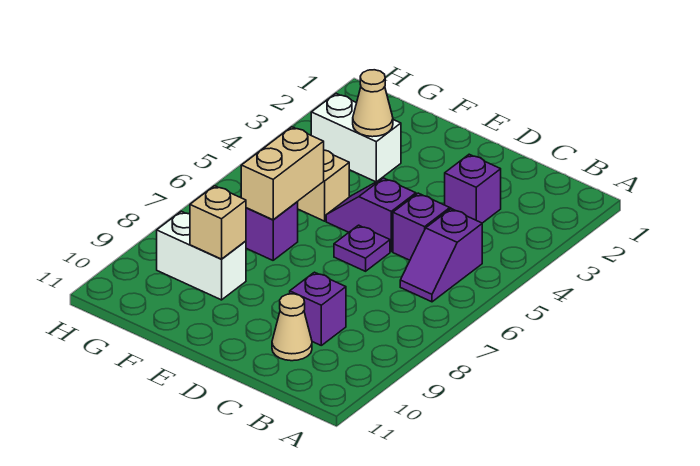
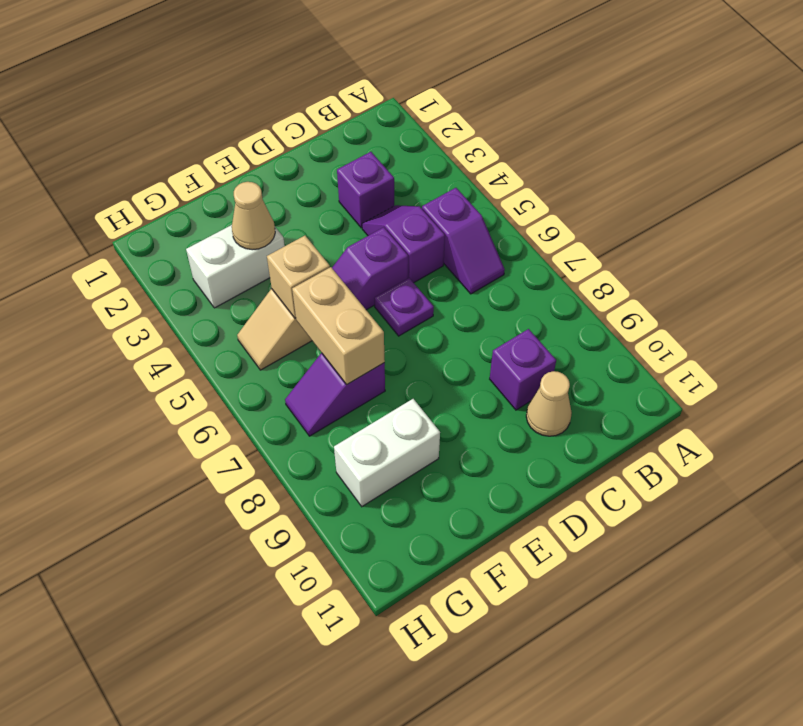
tan 1x1 brick [190,186,246,259] -> tan 1x1 brick moved to [267,236,330,318]

